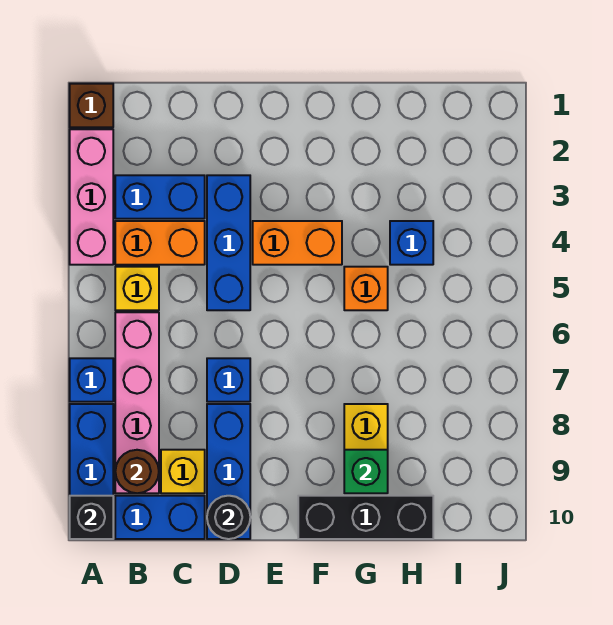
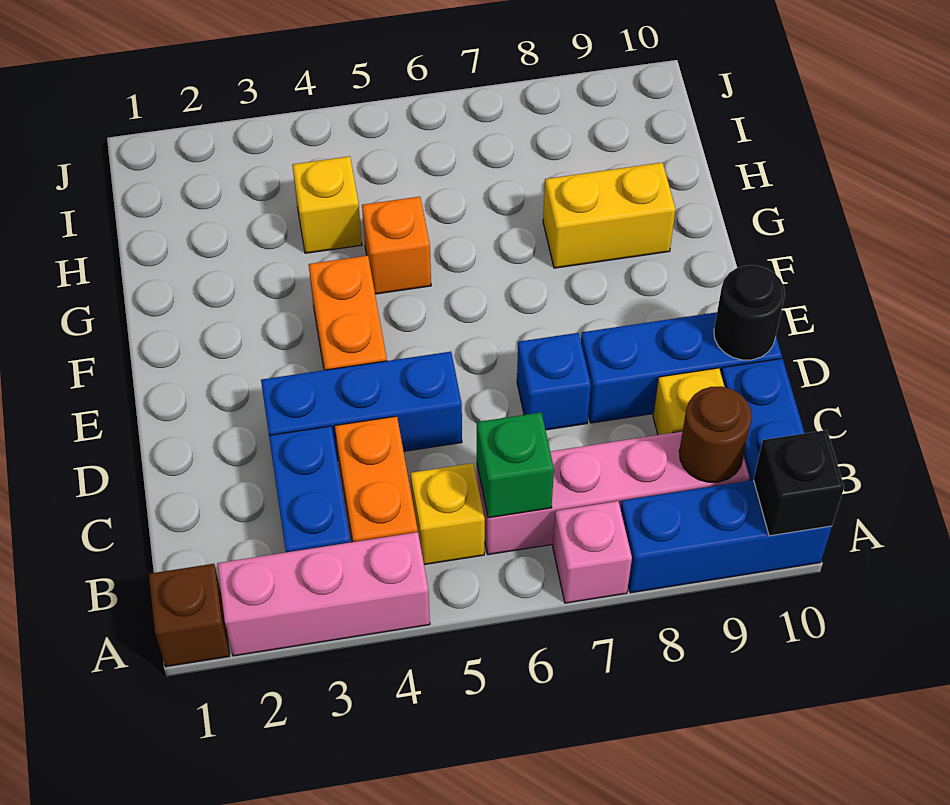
blue 1x1 brick [70,358,113,402] -> pink 1x1 brick [553,501,632,603]
black 1x3 brick [298,496,433,539] -> none
green 1x1 brick [344,450,388,493] -> green 1x1 brick moved to [477,412,554,518]
blue 1x1 brick [390,221,433,265] -> yellow 1x1 brick [292,156,362,253]

